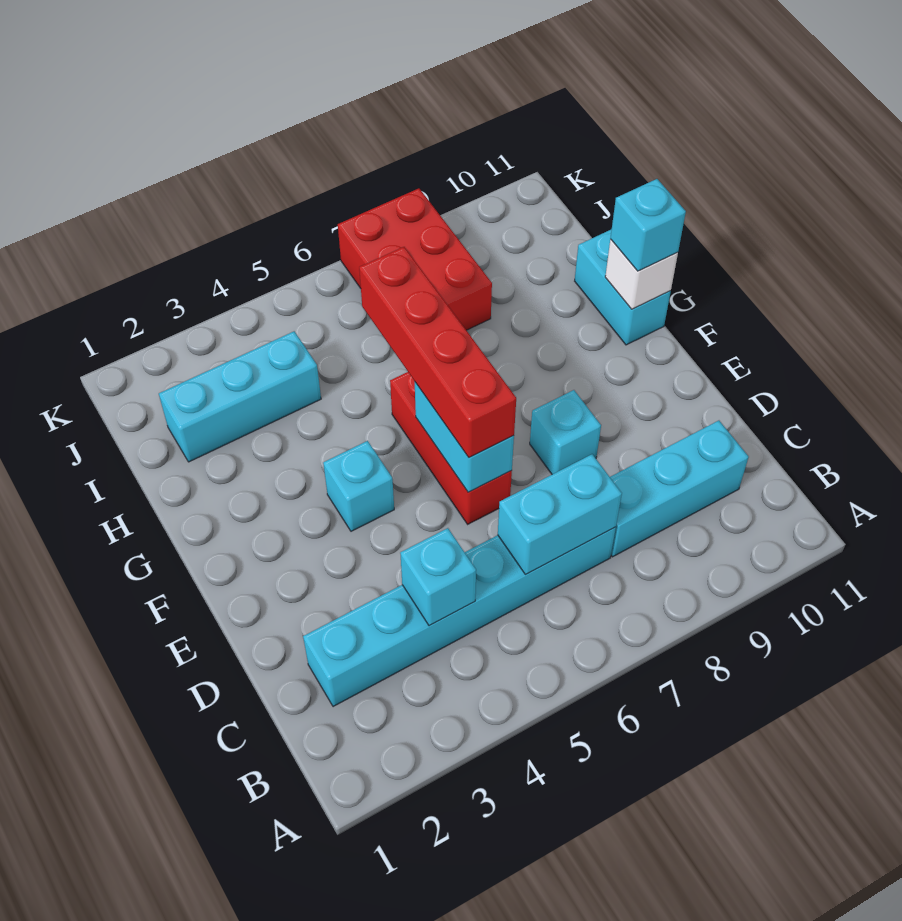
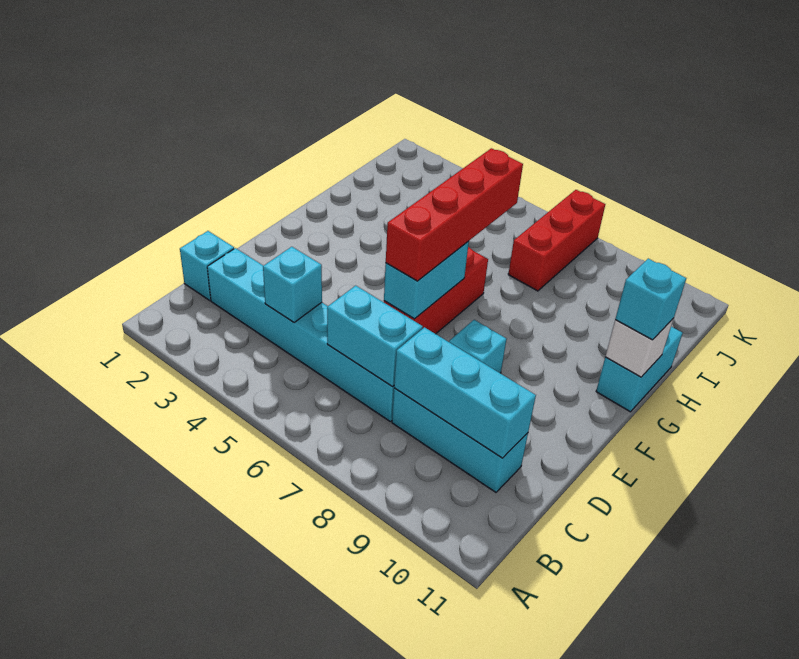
cyan 1x1 brick [323,441,394,531] -> cyan 1x1 brick moved to [180,231,234,301]
cyan 1x3 brick [159,331,321,462] -> cyan 1x3 brick moved to [394,327,536,458]
red 2x3 brick [338,188,492,330] -> red 1x3 brick [508,190,605,291]

